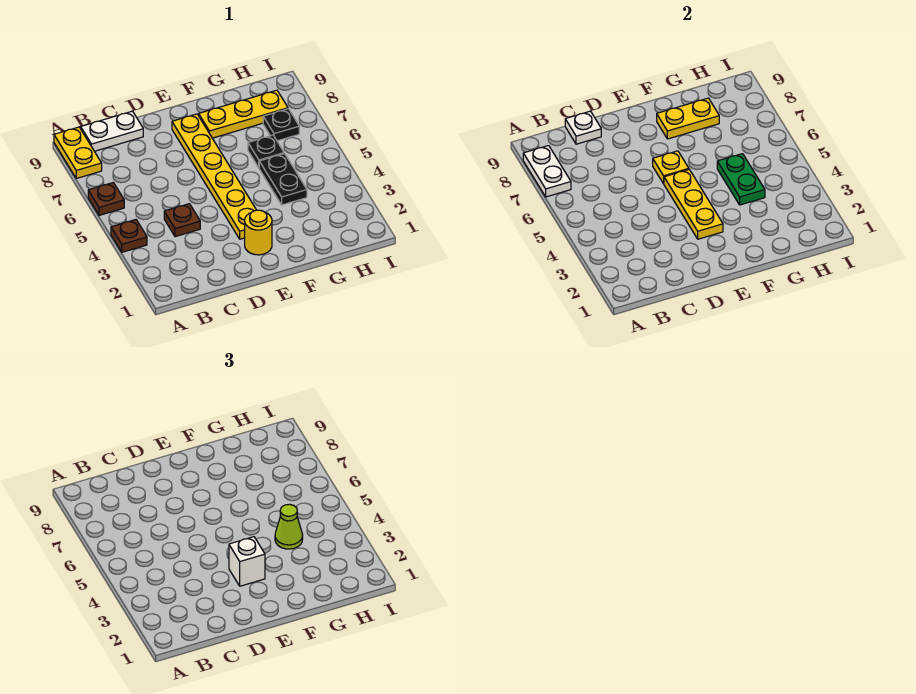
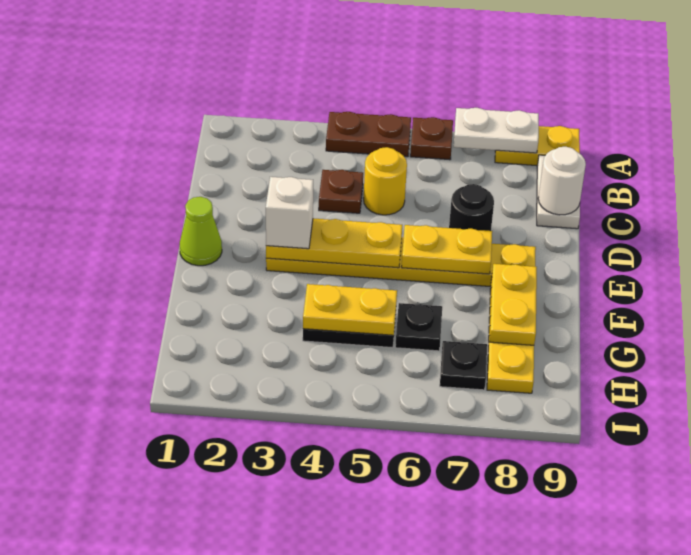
brown 1x1 plate [111,220,147,252] -> brown 1x2 plate [326,112,411,157]
white 1x1 plate [565,111,601,144] -> white 1x1 round brick [538,147,586,215]
none -> black 1x1 round brick [449,184,494,231]
yellow 1x1 round brick [245,210,272,255] -> yellow 1x1 round brick moved to [364,147,407,215]
yellow 1x1 plate [653,151,689,184] -> yellow 1x2 plate [401,225,492,274]
green 1x2 plate [717,154,765,205] -> yellow 1x2 plate [303,284,397,335]
lime 1x1 cone [275,504,303,549] -> lime 1x1 cone moved to [180,197,222,266]

